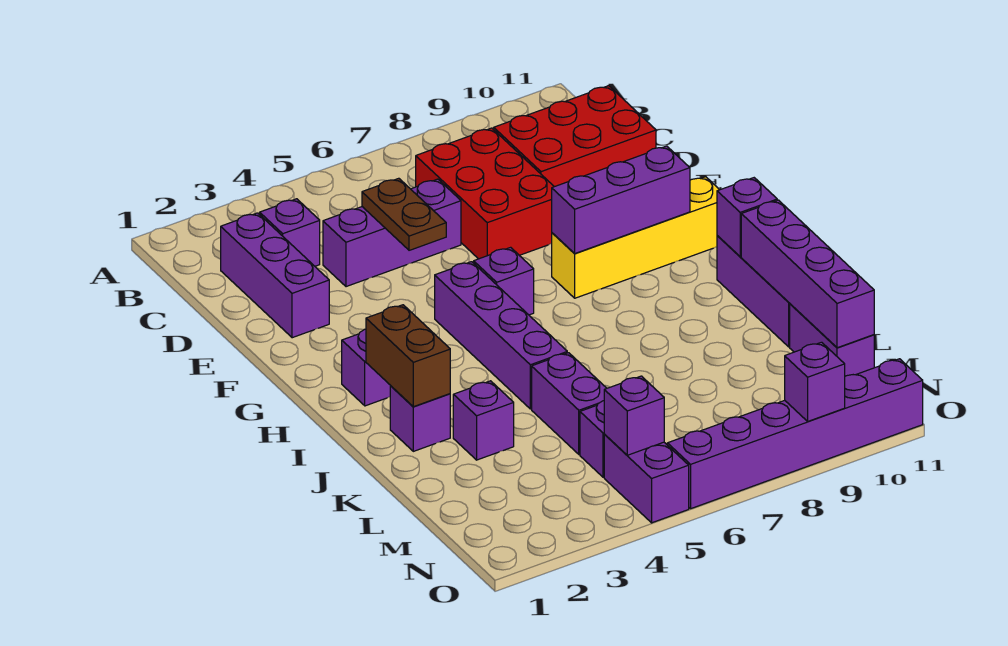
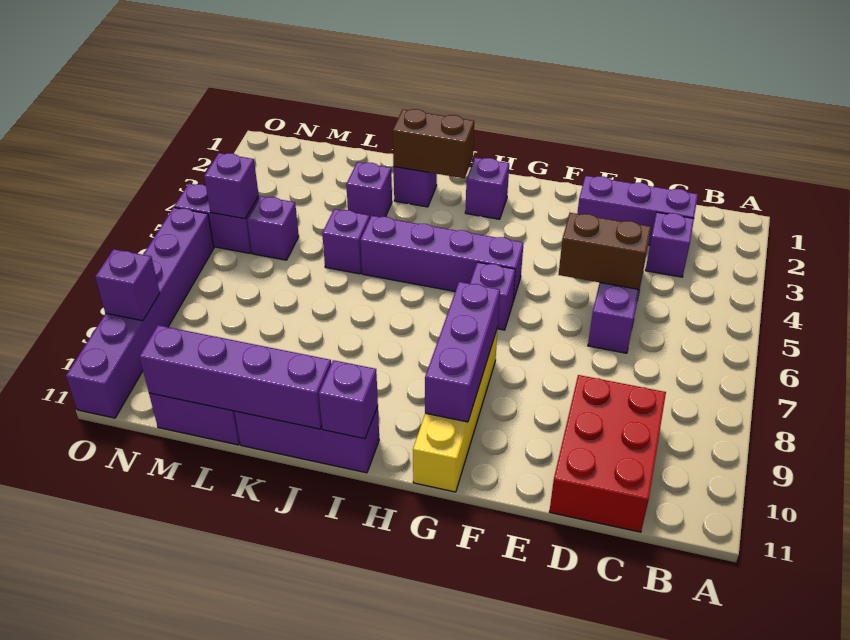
red 2x3 brick [416,128,554,259] -> none
brown 1x2 plate [362,178,446,250] -> brown 1x2 brick [558,213,651,289]
purple 1x2 brick [532,353,607,454] -> purple 1x1 brick [322,209,370,274]

